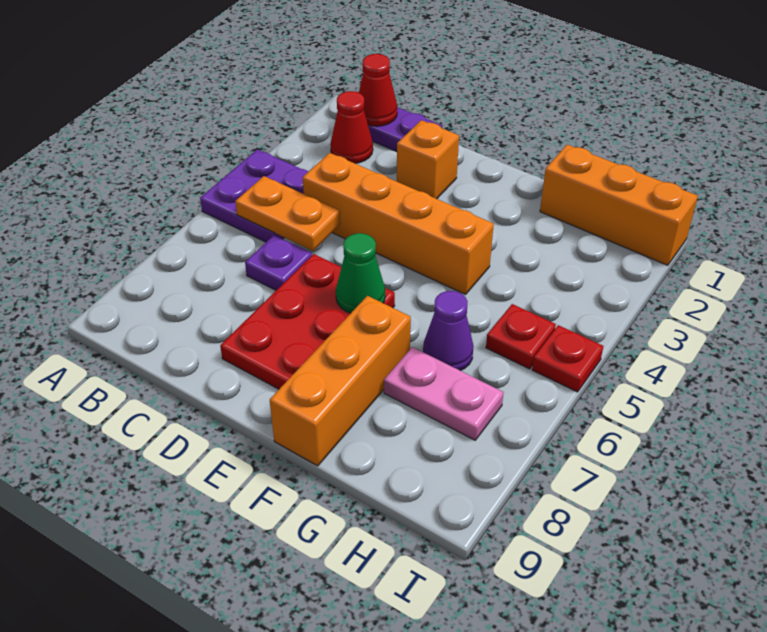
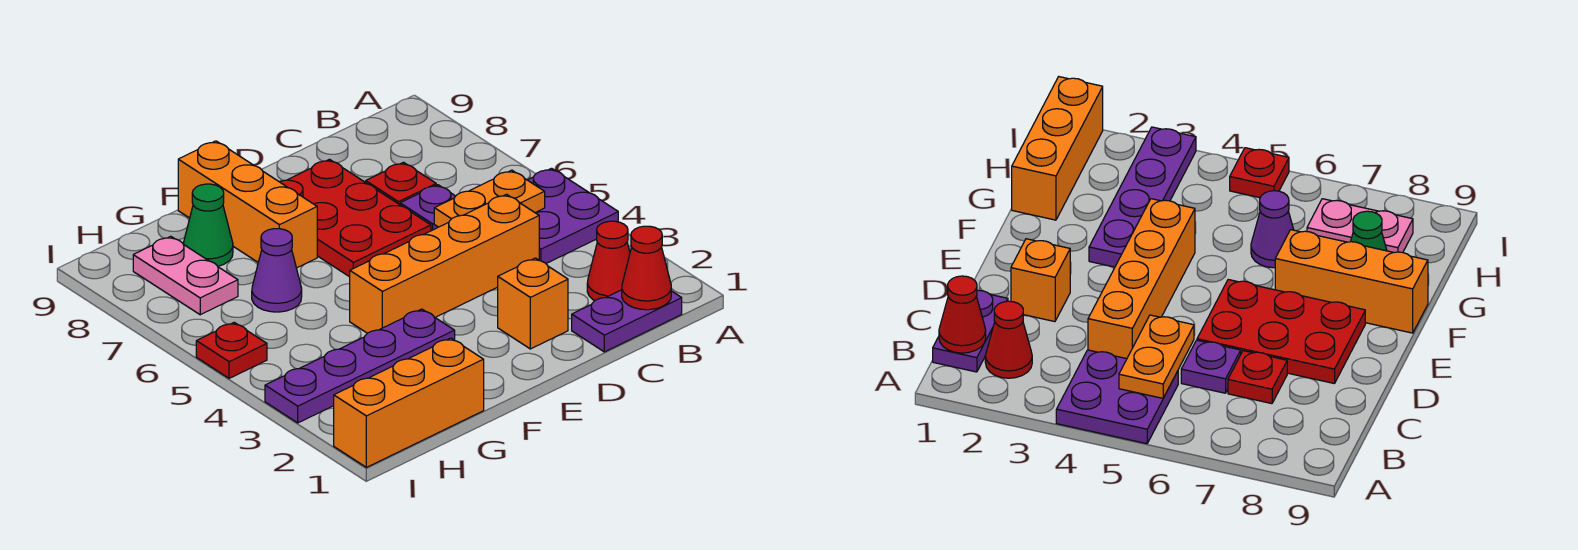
green 1x1 cone [336,233,385,313] -> green 1x1 cone moved to [184,184,233,266]
none -> purple 1x4 plate [265,309,455,423]
pink 1x2 plate [384,347,504,440] -> pink 1x2 plate turned to [133,236,238,315]
red 1x1 plate [486,304,556,369] -> red 1x1 plate moved to [366,162,436,205]

